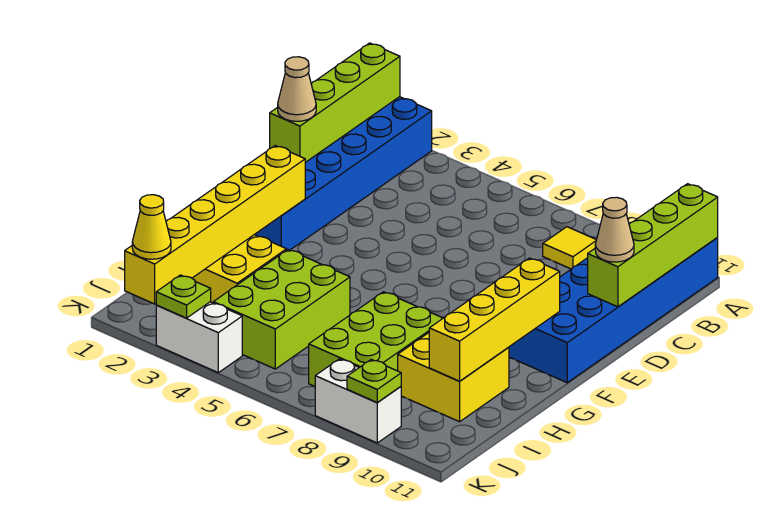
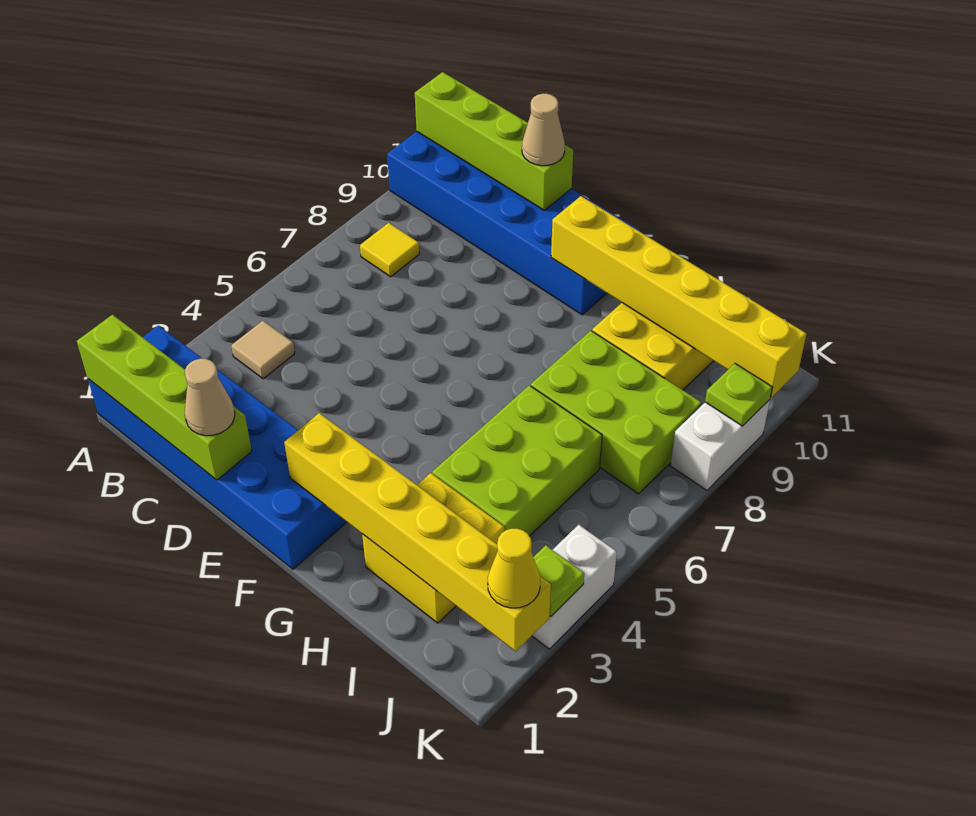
none -> tan 1x1 tile [231,321,295,379]
yellow 1x4 brick [429,258,560,381] -> yellow 1x6 brick [551,196,806,397]
lime 2x3 brick [213,250,350,369] -> lime 2x3 brick turned to [432,385,602,536]

